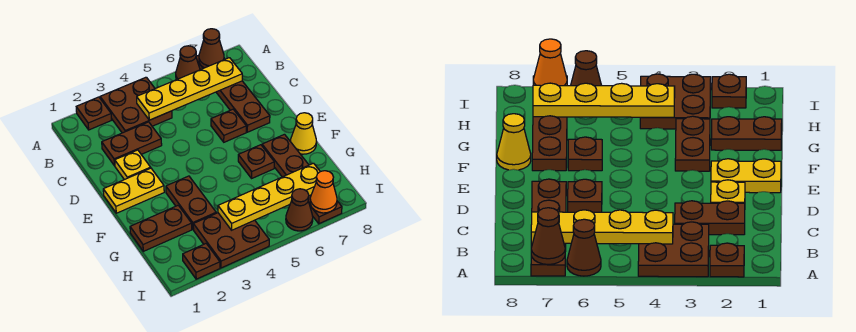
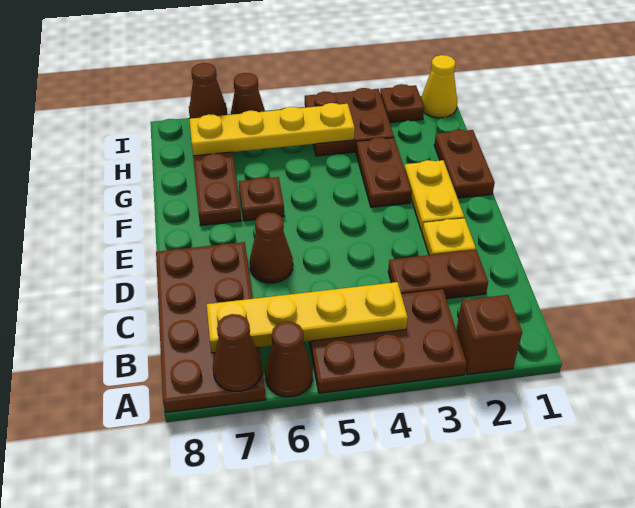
brown 1x1 plate [76,97,111,130] -> brown 1x1 brick [456,295,522,375]
brown 2x2 plate [100,77,172,133] -> brown 2x3 plate [309,289,467,393]
brown 1x4 plate [196,55,270,132] -> brown 2x4 plate [156,242,266,413]
brown 1x1 plate [211,109,246,142] -> brown 1x1 cone [250,212,293,283]
yellow 1x2 plate [103,168,164,213] -> yellow 1x2 plate turned to [404,160,464,233]
yellow 1x1 cone [290,113,317,154] -> yellow 1x1 cone moved to [421,55,457,118]
brown 1x2 plate [130,205,192,251] -> brown 1x2 plate turned to [434,130,495,198]
orange 1x1 cone [310,171,337,213] -> brown 1x1 cone [189,63,227,118]

